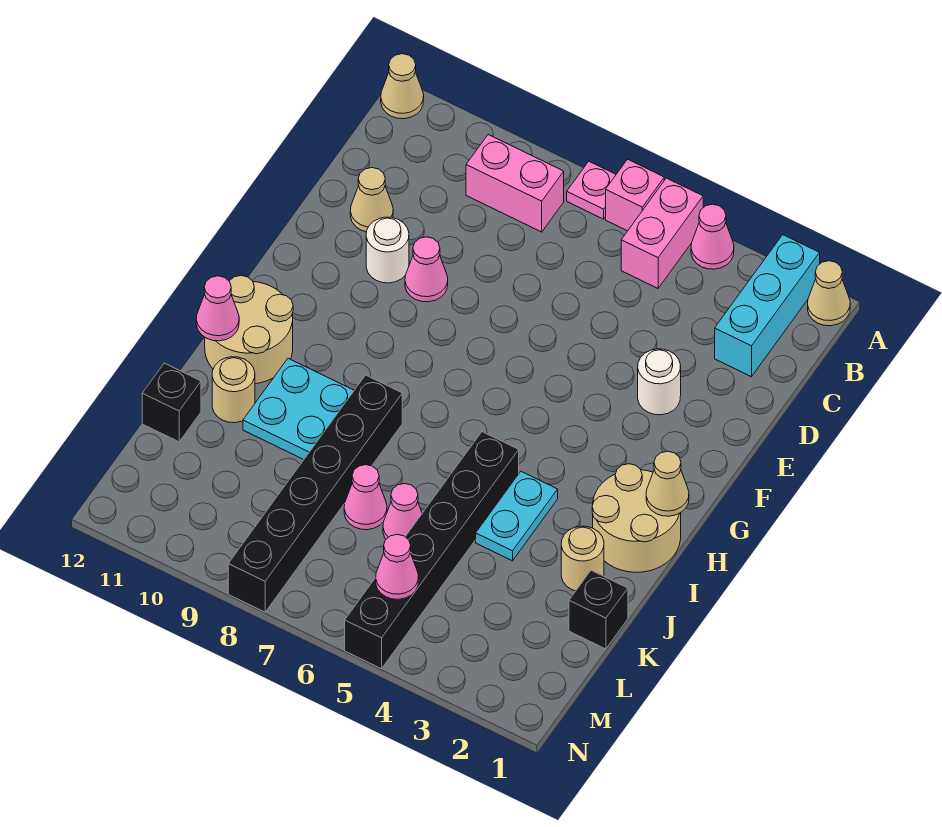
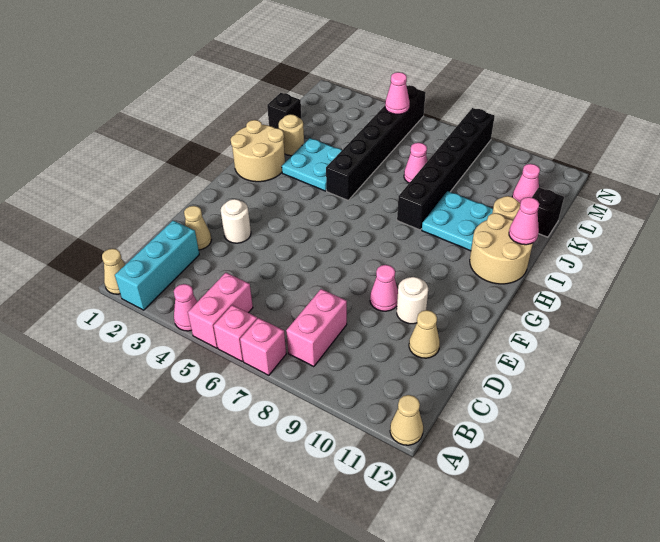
pink 1x1 plate [567,162,616,219] -> pink 1x1 brick [240,318,286,375]
pink 1x2 brick [466,135,564,232] -> pink 1x2 brick turned to [286,289,347,367]
tan 1x1 cone [646,451,689,516] -> tan 1x1 cone moved to [184,206,212,250]
cyan 1x2 plate [476,471,558,561] -> cyan 2x2 plate [282,138,342,191]
pink 1x1 cone [383,484,422,539] -> pink 1x1 cone moved to [512,164,540,204]

